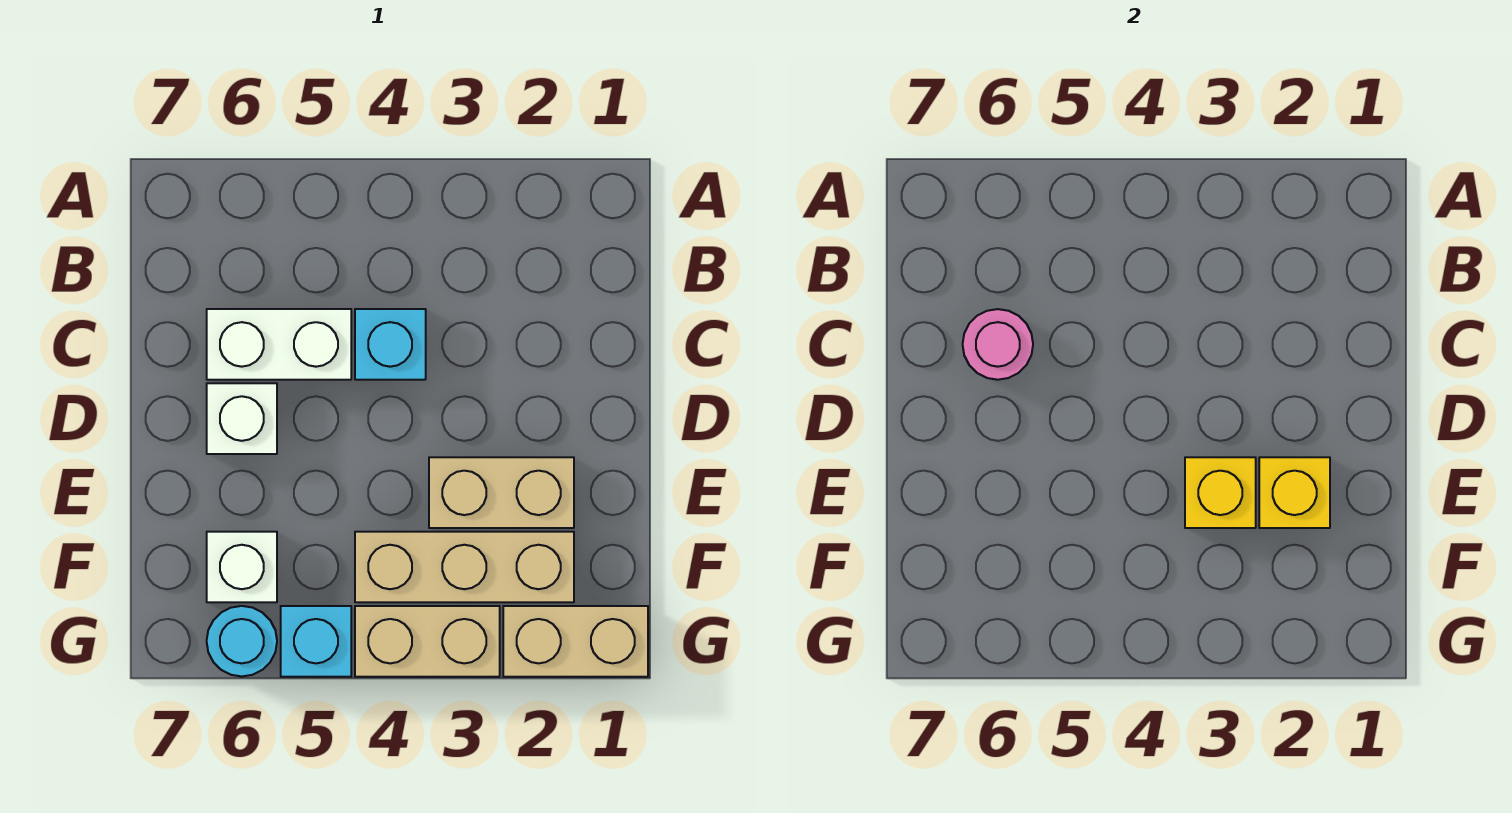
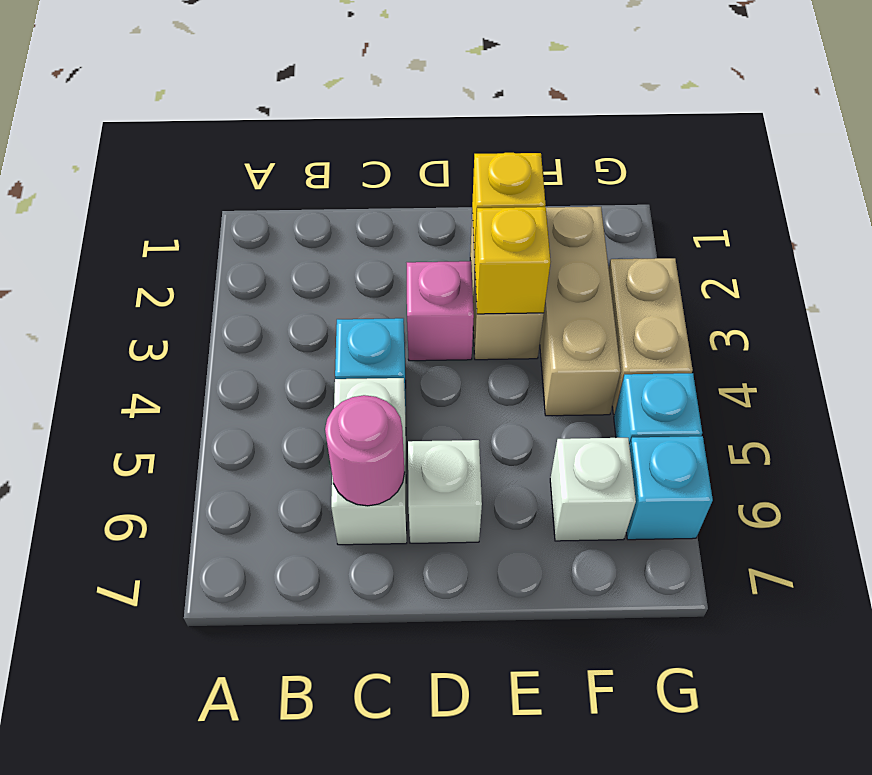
none -> pink 1x1 brick [407,261,474,361]
tan 1x2 brick [503,606,648,677] -> none
cyan 1x1 round brick [207,606,277,676] -> cyan 1x1 brick [626,436,713,540]

